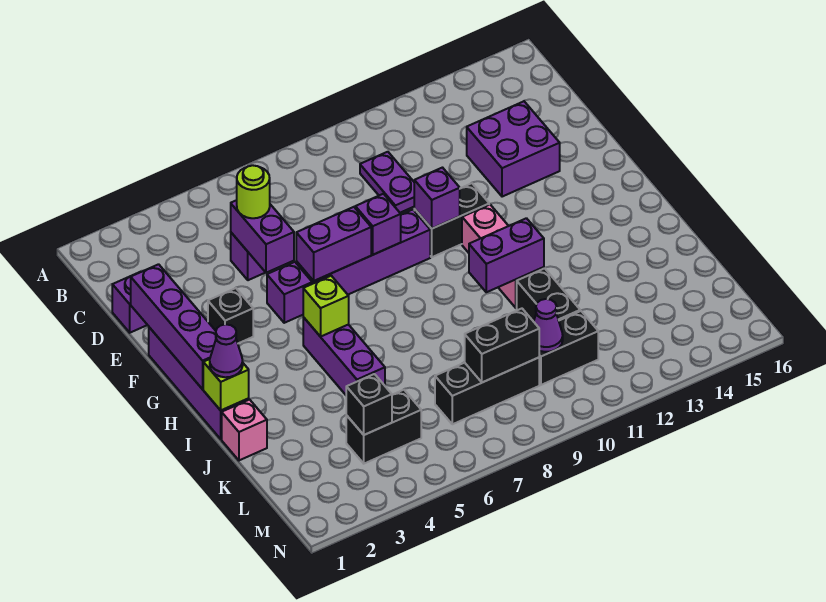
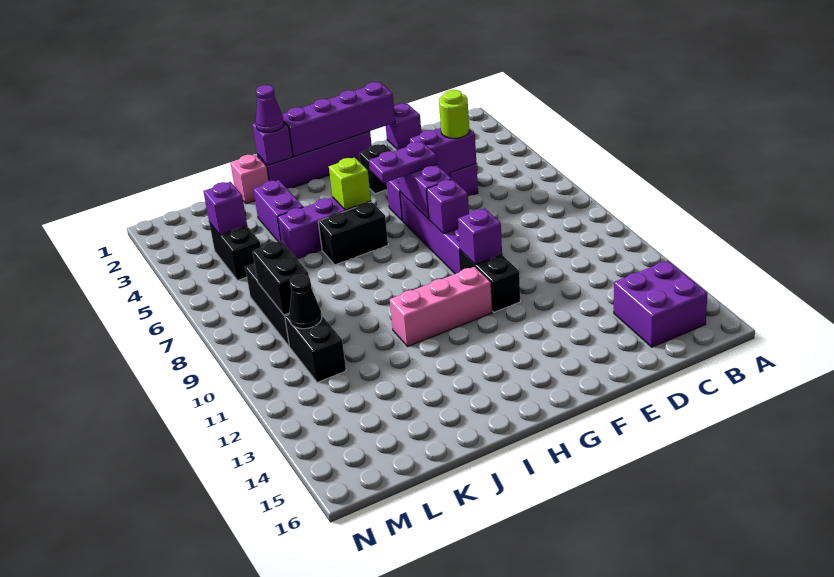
purple 1x2 plate [360,152,414,213] -> purple 1x2 plate moved to [369,142,437,183]
purple 2x2 brick [467,101,560,197] -> purple 2x2 brick moved to [614,260,707,347]
lime 1x1 brick [203,359,249,410] -> purple 1x1 brick [252,123,293,165]
purple 1x2 brick [469,218,544,292] -> purple 1x2 brick moved to [253,180,303,242]
black 1x2 brick [517,268,580,322] -> black 1x2 brick moved to [318,202,388,265]
black 1x1 brick [346,374,392,435] -> purple 1x1 brick [203,182,247,235]
purple 1x1 cone [534,299,563,352] -> black 1x1 cone [289,275,322,329]

